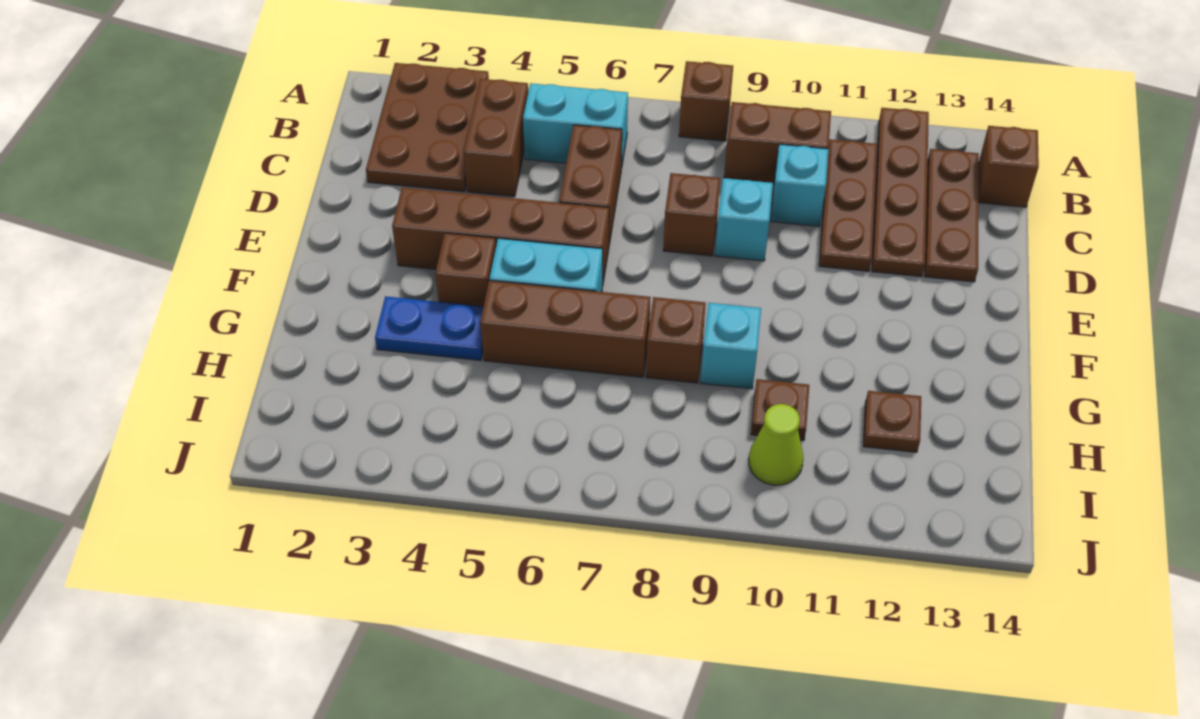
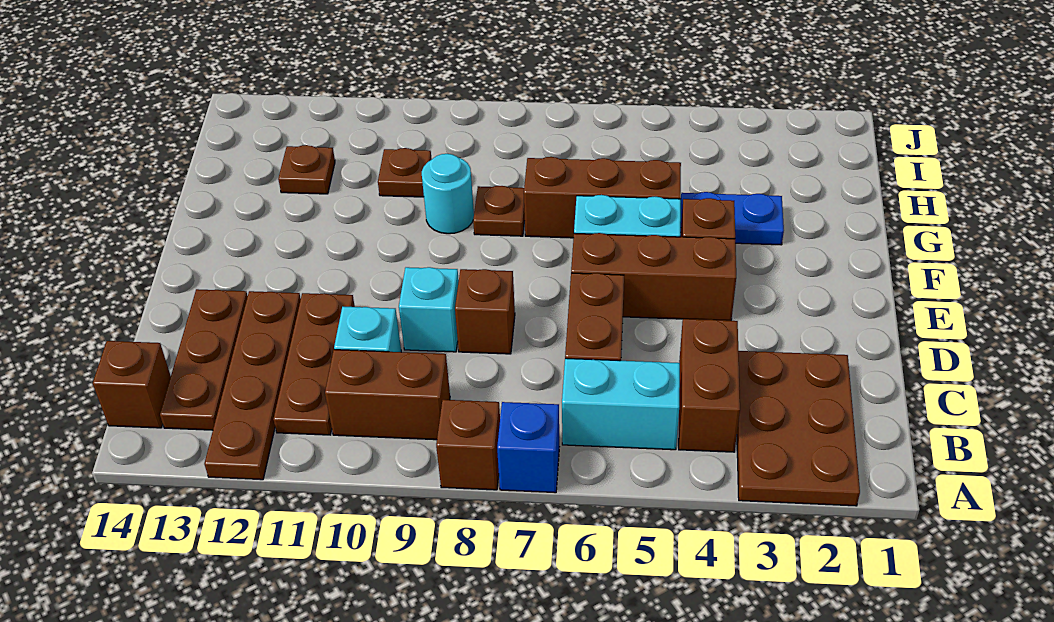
none -> blue 1x1 brick [497,402,559,493]
brown 1x4 brick [392,187,609,286] -> brown 1x3 brick [571,233,736,321]
brown 1x1 brick [646,297,706,383] -> brown 1x1 plate [473,186,525,236]
cyan 1x1 brick [701,303,761,389] -> cyan 1x1 round brick [422,154,474,234]
lime 1x1 cone [749,404,803,485] -> none

